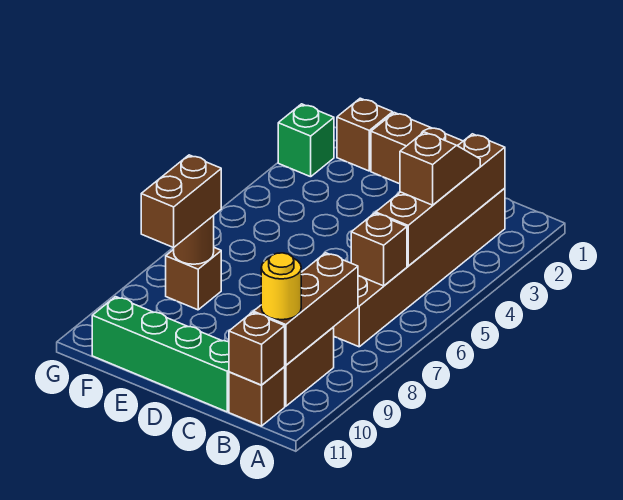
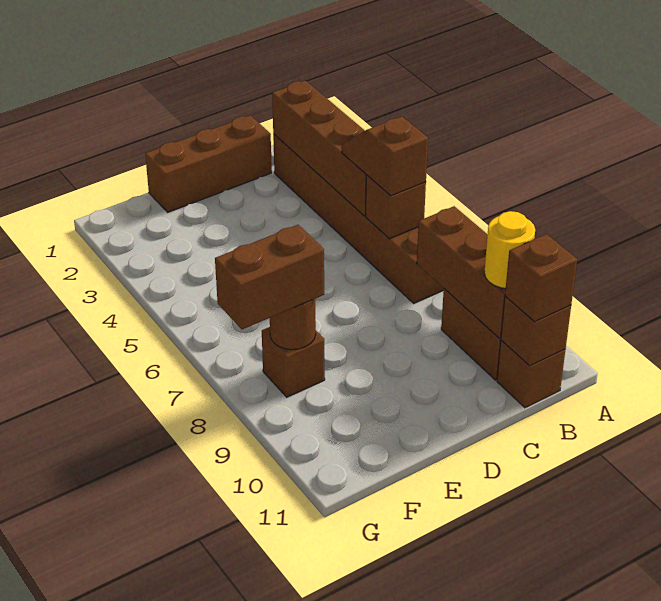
brown 1x2 slope [400,132,480,205] -> brown 1x2 slope moved to [342,117,428,196]
green 1x4 brick [92,297,229,412] -> none
brown 1x1 brick [337,98,393,171] -> brown 1x1 brick moved to [505,234,577,322]
brown 1x2 brick [141,155,221,248] -> brown 1x2 brick turned to [215,225,324,329]
green 1x1 brick [278,104,334,177] -> none

